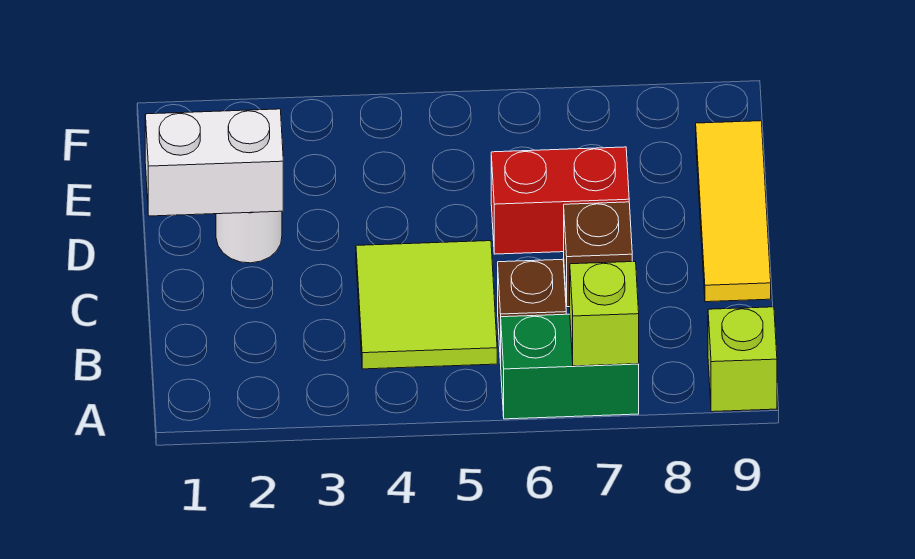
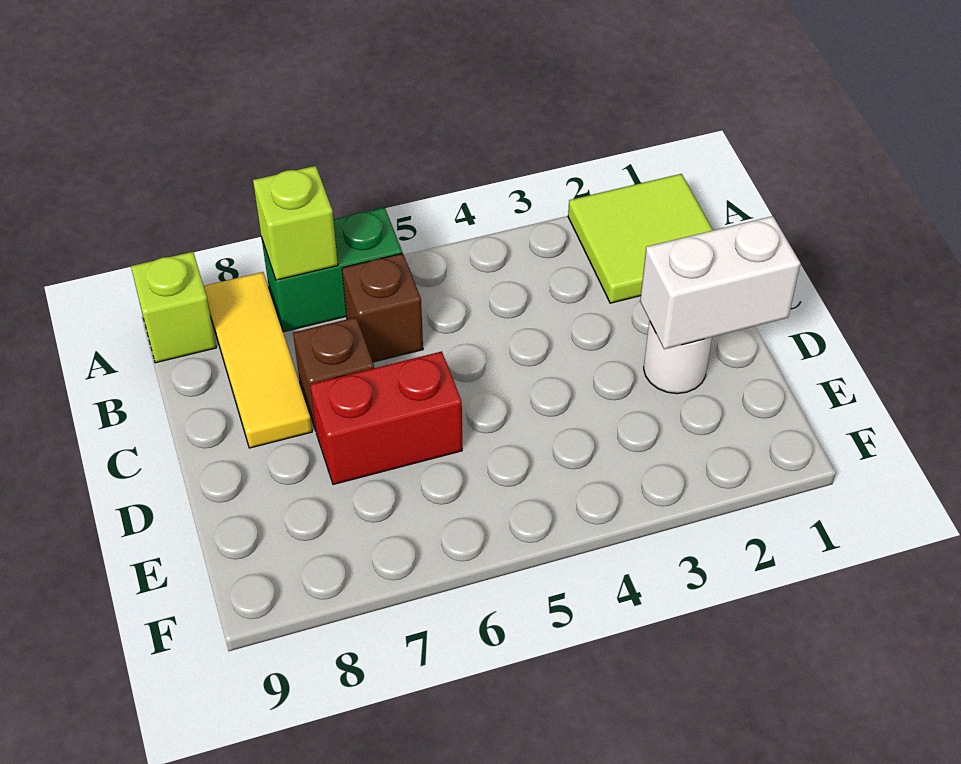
lime 2x2 tile [356,241,497,369] -> lime 2x2 tile moved to [568,174,713,303]
yellow 1x3 tile [696,121,771,302] -> yellow 1x3 tile moved to [204,272,312,448]

